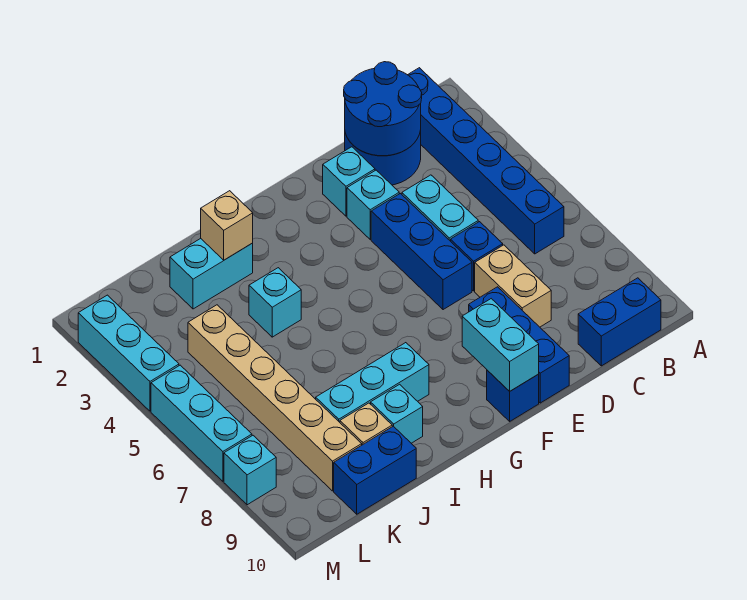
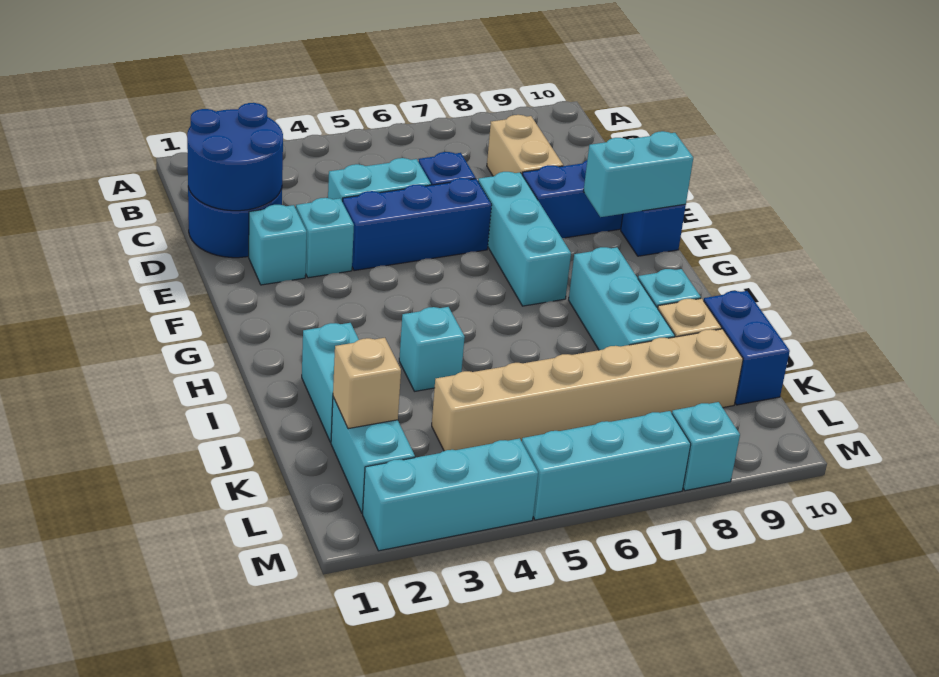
blue 1x6 brick [408,68,564,254] -> none
blue 1x2 brick [578,278,661,366] -> none
tan 1x2 brick [475,245,551,327] -> tan 1x2 brick turned to [487,115,563,176]
none -> cyan 1x3 brick [478,172,571,306]
tan 1x1 brick [201,191,253,260] -> tan 1x1 brick moved to [333,338,401,429]
none -> cyan 1x2 brick [331,397,415,513]

